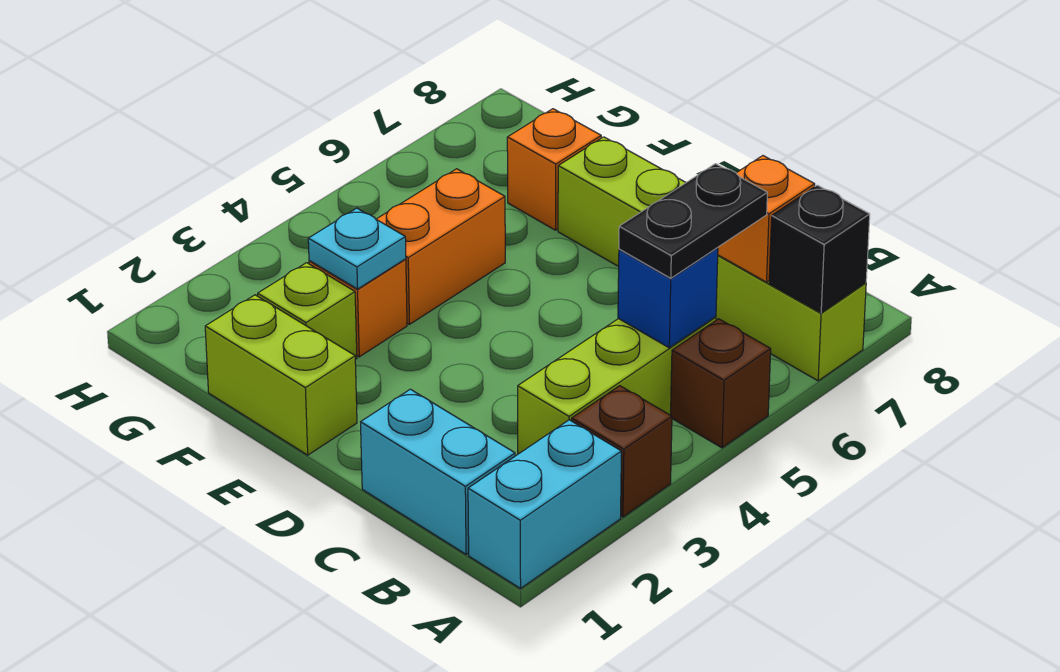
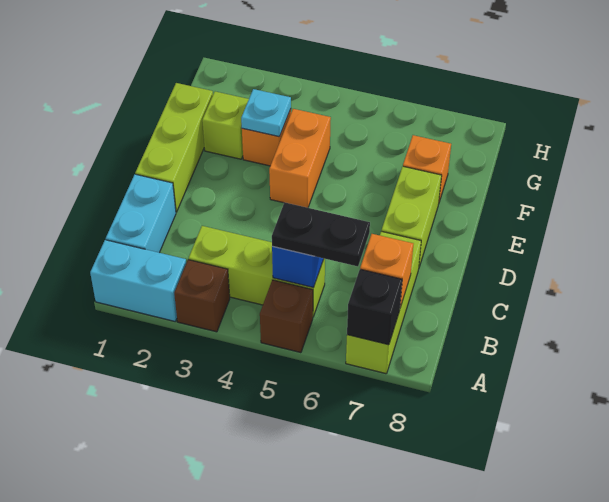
lime 1x2 brick [205,295,357,455] -> lime 1x3 brick [135,83,213,212]
orange 1x2 brick [376,169,505,324] -> orange 1x2 brick turned to [269,109,331,208]

